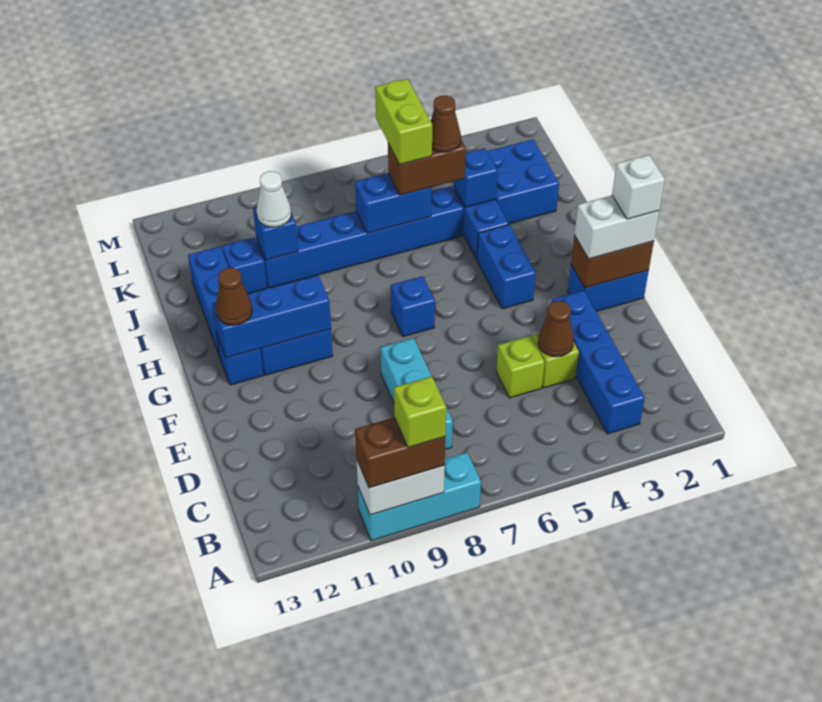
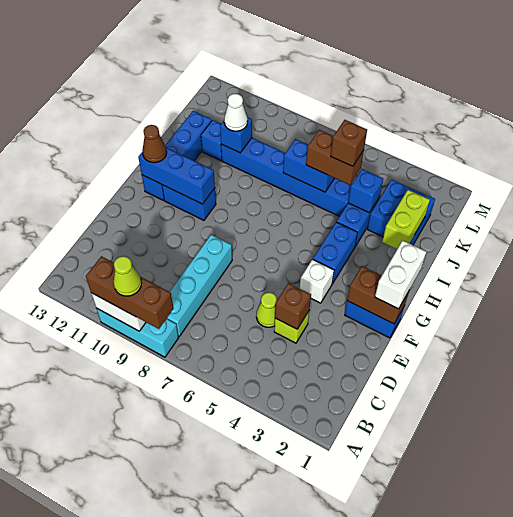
brown 1x2 brick [355,418,445,488] -> brown 1x3 brick [86,256,174,329]
lime 1x1 brick [394,376,446,448] -> lime 1x1 cone [113,256,142,296]
blue 1x4 brick [552,290,645,434] -> none
cyan 1x3 brick [380,338,453,449] -> cyan 1x4 brick [167,235,232,336]
brown 1x1 cone [538,301,574,357] -> brown 1x1 brick [275,283,311,329]
lime 1x1 brick [496,336,545,398] -> lime 1x1 cone [256,292,277,327]
white 1x2 brick [574,196,659,259] -> white 1x2 brick turned to [375,241,426,309]
white 1x1 brick [612,155,665,219] -> white 1x1 brick moved to [300,259,334,303]
blue 1x1 brick [391,276,435,337] -> none
brown 1x1 cone [431,95,461,152] -> brown 1x1 brick [331,120,367,166]
lime 1x2 brick [375,79,432,165] -> lime 1x2 brick moved to [382,190,430,249]

